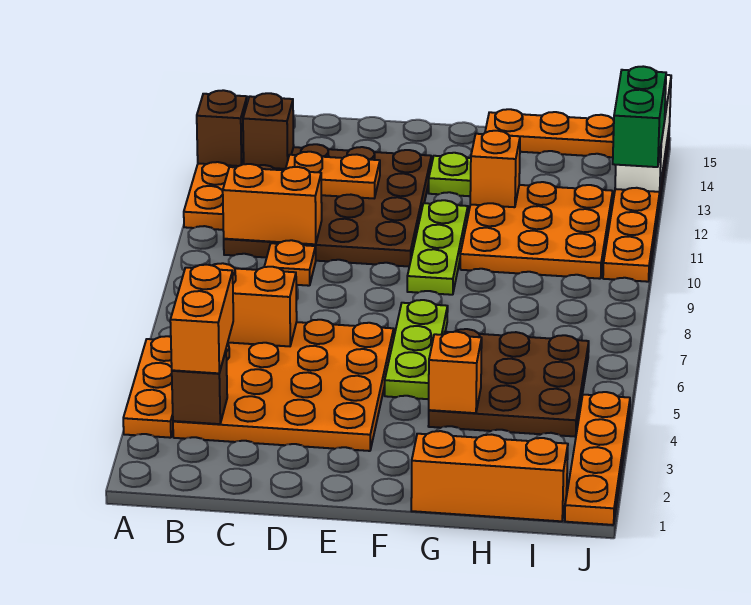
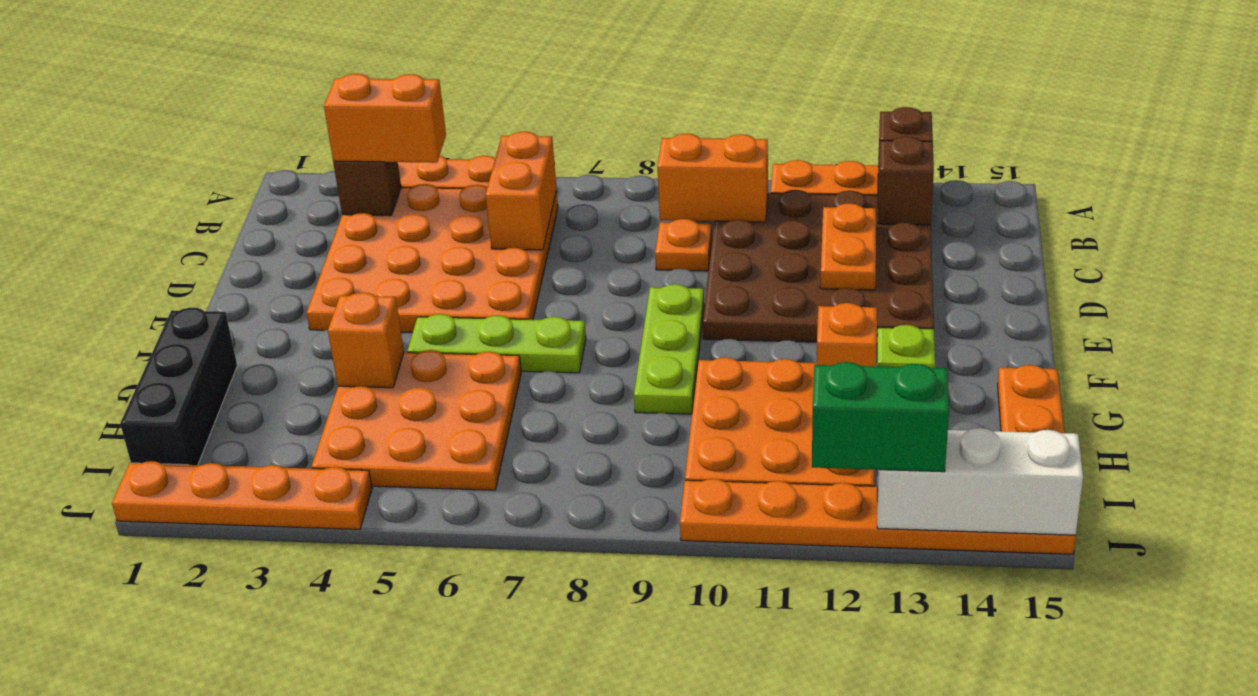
orange 1x2 brick [223,164,322,244] -> orange 1x2 brick turned to [657,134,768,222]
lime 1x3 plate [407,200,468,295] -> lime 1x3 plate turned to [634,284,704,414]
orange 1x3 brick [411,431,568,521] -> black 1x3 brick [120,307,237,465]
brown 3x3 plate [428,329,589,437] -> orange 3x3 plate [312,350,521,490]

